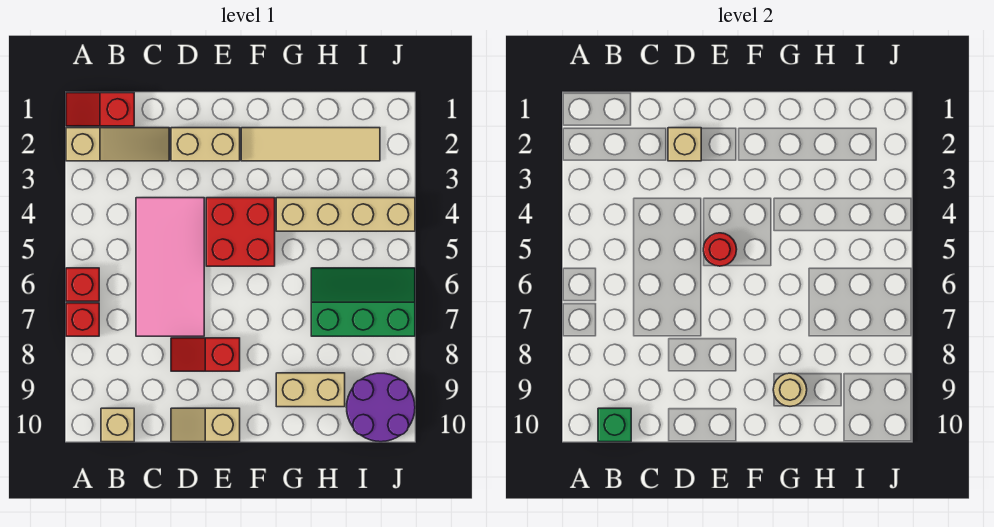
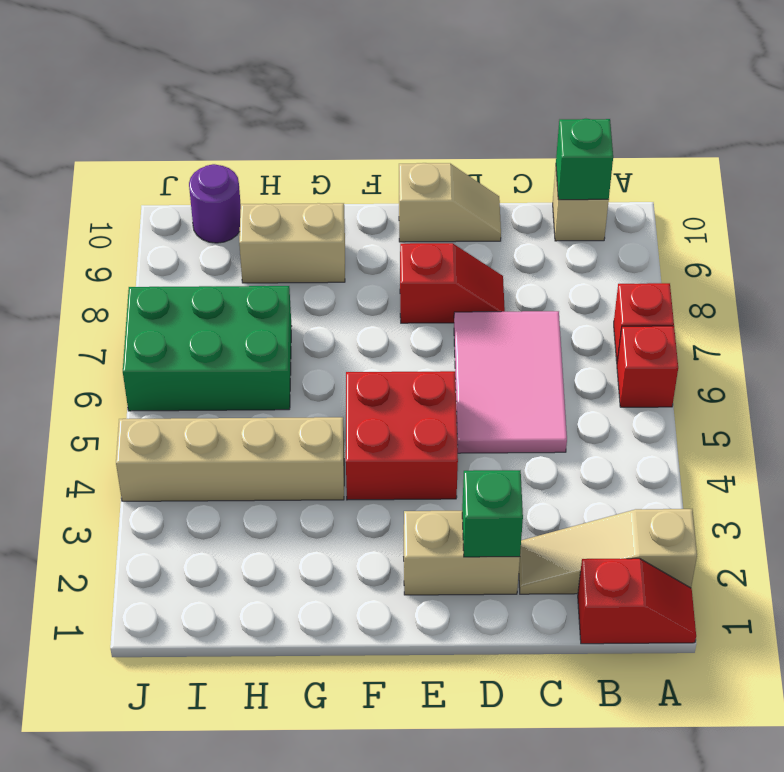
pink 2x4 tile [136,198,204,336] -> pink 2x3 tile [454,311,567,453]
tan 1x1 brick [668,128,701,161] -> green 1x1 brick [462,470,523,557]
red 1x1 round brick [703,233,737,266] -> none
tan 1x4 tile [241,128,380,161] -> none
tan 1x1 round brick [773,373,807,406] -> none
green 2x3 slope [311,268,415,336] -> green 2x3 brick [123,286,292,411]
purple 2x2 round brick [347,373,415,442] -> purple 1x1 round brick [189,164,241,243]

